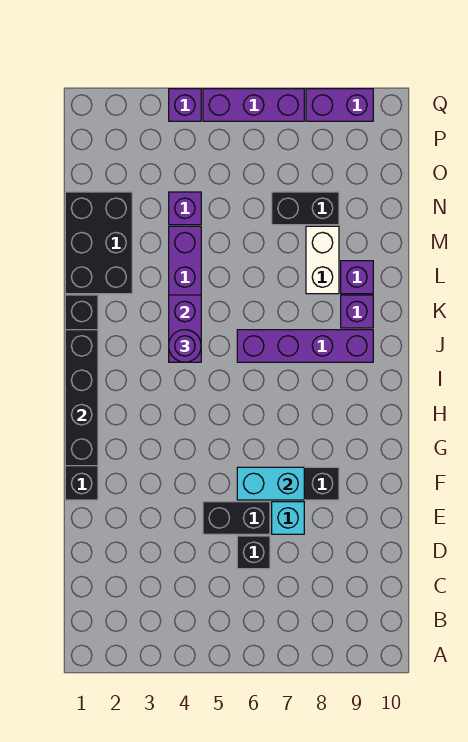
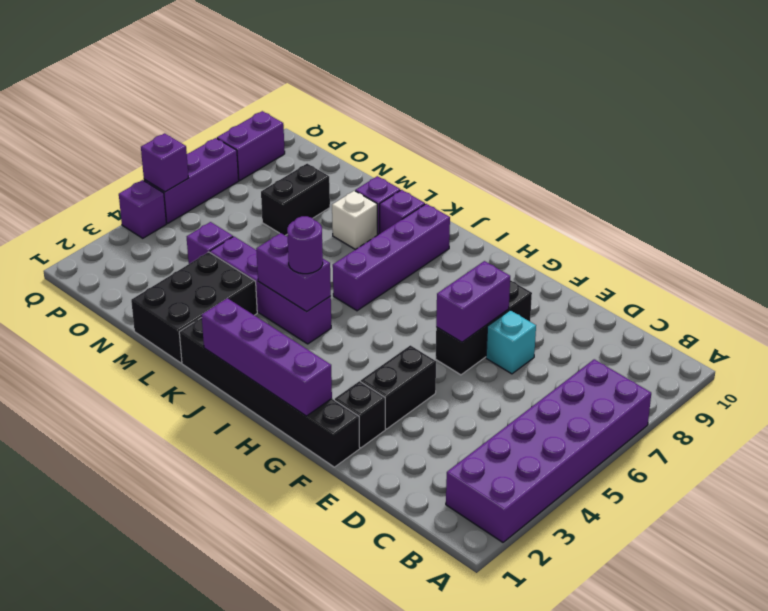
none -> purple 2x6 brick [446,359,651,542]
black 1x1 brick [237,536,270,569] -> black 1x1 brick moved to [335,381,385,448]
black 1x2 brick [203,502,270,534] -> black 1x2 brick moved to [361,345,436,429]
cyan 1x2 brick [237,467,304,500] -> purple 1x2 brick [436,261,511,342]
black 1x4 brick [65,330,98,466] -> purple 1x4 brick [202,298,332,416]
black 2x3 brick [65,192,132,294] -> black 2x3 brick turned to [131,252,257,363]
white 1x2 brick [306,226,339,294] -> white 1x1 brick [332,191,377,250]
none -> purple 1x1 brick [141,133,189,192]

